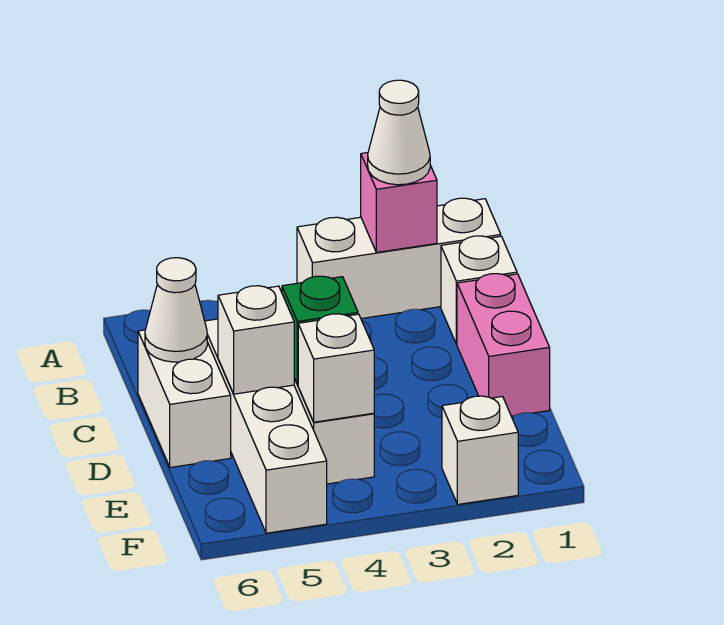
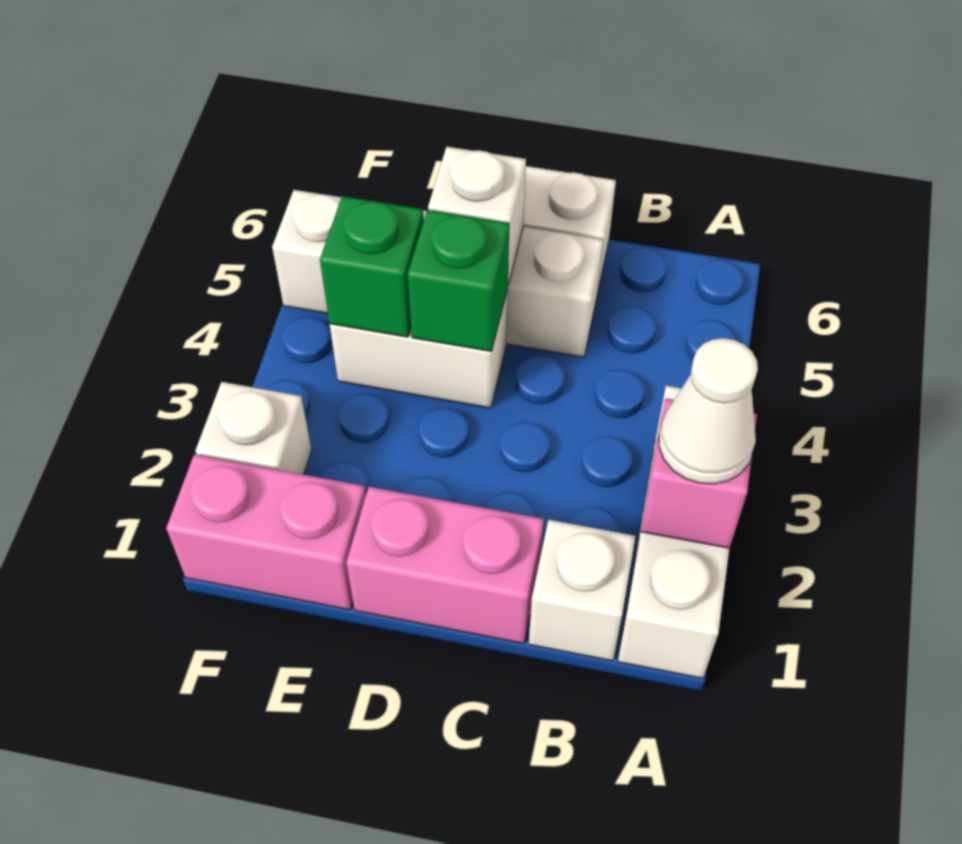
white 1x1 cone [145,258,207,362] -> none
none -> pink 1x2 brick [166,454,366,610]
white 1x1 brick [298,314,374,422] -> green 1x1 brick [320,196,424,337]

